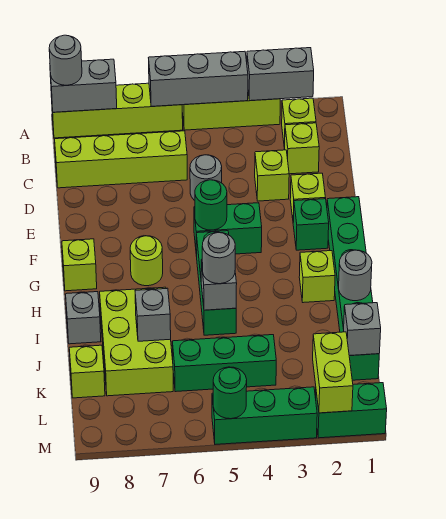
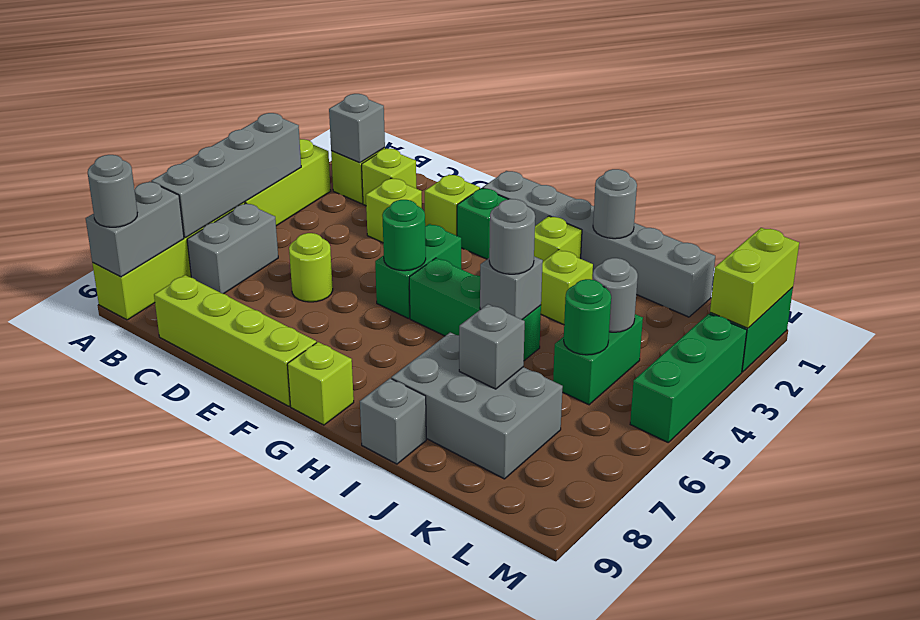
grey 1x2 brick [247,48,314,101] -> grey 1x2 brick moved to [187,203,278,294]
grey 1x3 brick [149,51,248,106] -> grey 1x4 brick [151,113,301,238]
lime 1x4 brick [55,131,187,188] -> lime 1x4 brick turned to [154,275,316,406]
grey 1x1 round brick [190,155,222,200] -> grey 1x1 round brick moved to [592,258,638,332]
green 1x6 brick [327,197,379,380] -> grey 1x6 brick [483,171,715,317]
lime 1x1 round brick [130,236,163,286] -> lime 1x1 round brick moved to [289,233,333,302]
lime 2x3 brick [100,287,173,396] -> grey 2x3 brick [391,332,563,479]
grey 1x1 brick [344,303,381,356] -> grey 1x1 brick moved to [329,94,385,163]
green 1x3 brick [172,335,276,392] -> green 1x2 brick [553,314,643,405]
lime 1x1 brick [69,345,105,398] -> lime 1x1 brick moved to [541,250,593,325]
lime 1x2 brick [313,332,353,413] -> lime 1x2 brick turned to [710,228,799,328]
green 1x1 round brick [213,367,247,419] -> green 1x1 round brick moved to [564,279,611,355]

